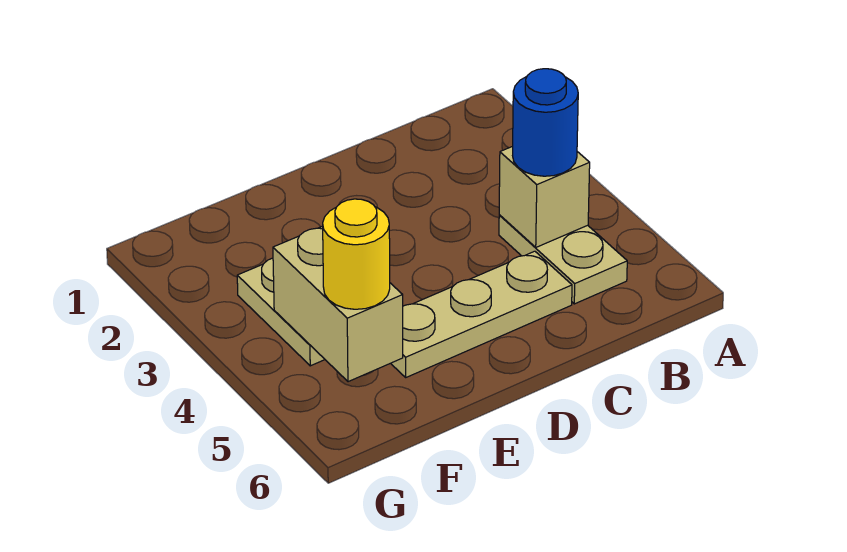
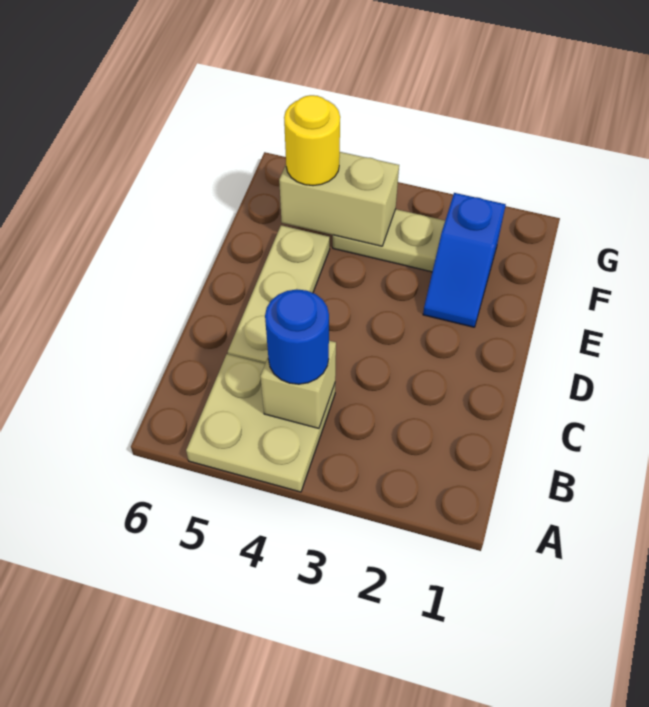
tan 1x2 plate [499,215,627,304] -> tan 2x2 plate [186,354,335,492]
none -> blue 1x2 slope [423,193,506,327]

